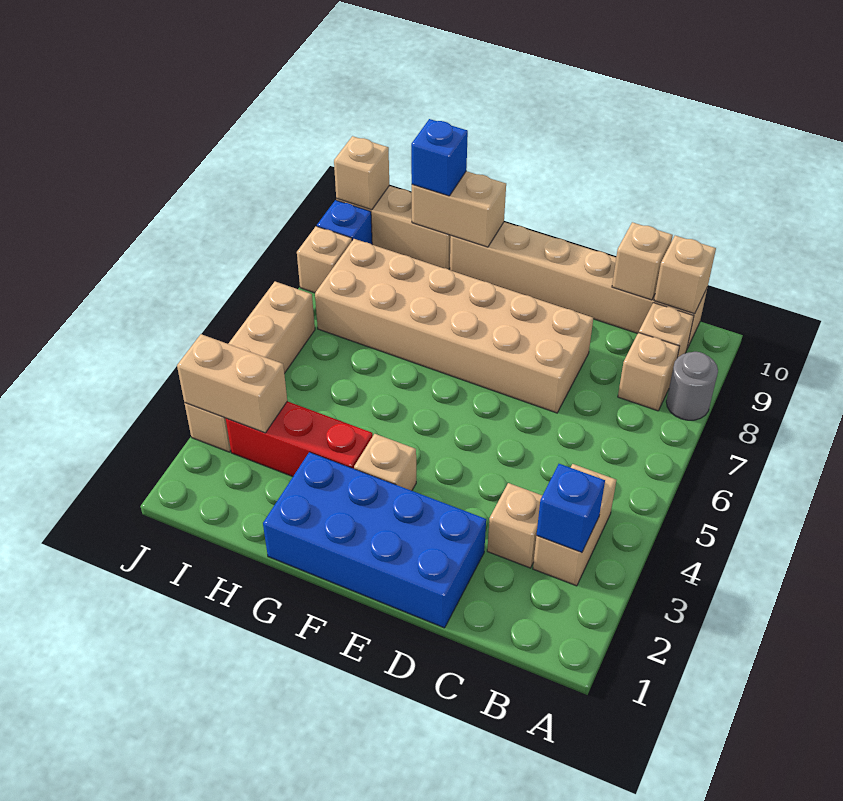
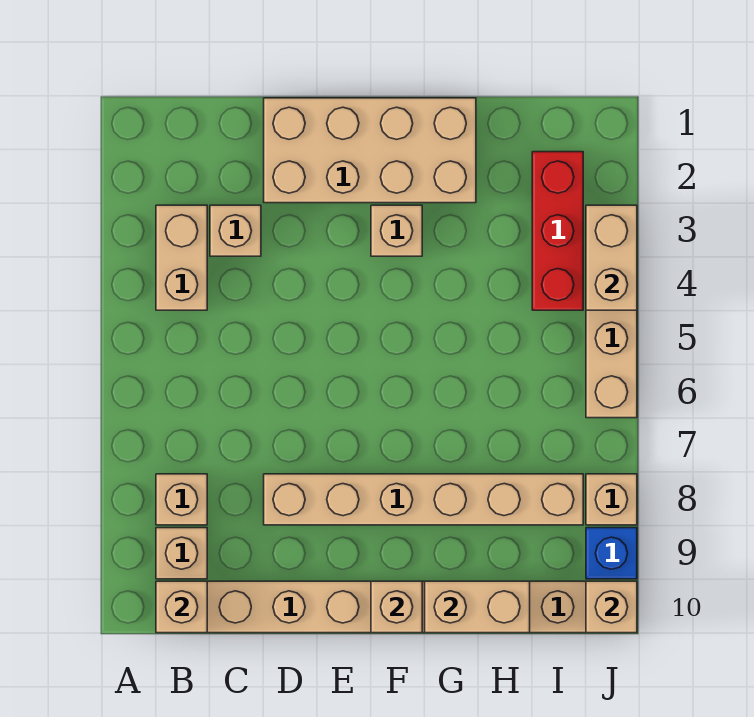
grey 1x1 round brick [666,352,718,420] -> none
blue 1x1 brick [537,464,605,553] -> none
tan 1x1 brick [612,222,673,300] -> tan 1x1 brick moved to [371,581,422,633]
blue 2x4 brick [263,452,486,628] -> tan 2x4 brick [264,98,476,203]
tan 2x6 brick [315,239,593,413] -> tan 1x6 brick [264,474,583,525]
red 1x3 brick [226,401,373,477] -> red 1x3 brick turned to [532,152,583,310]
blue 1x1 brick [411,119,468,196] -> none
tan 1x2 brick [177,334,287,433] -> tan 1x2 brick turned to [586,205,637,310]

